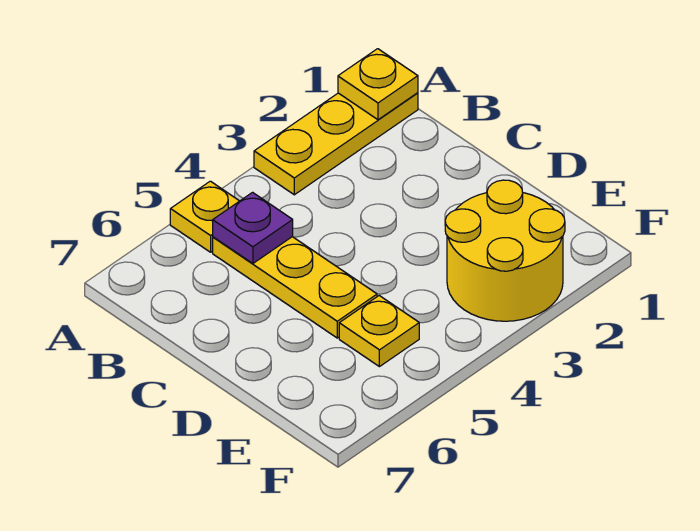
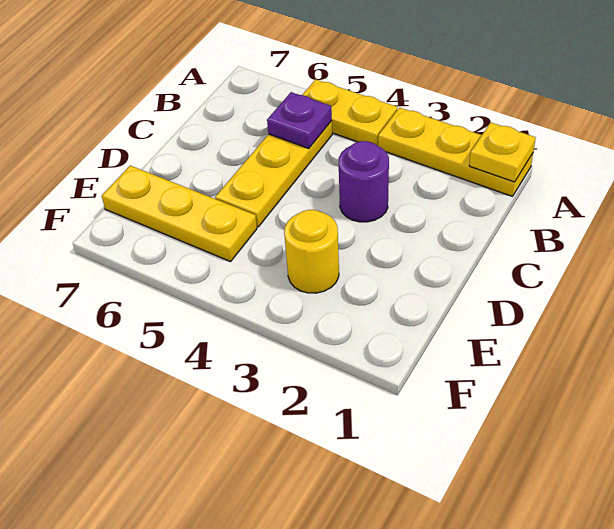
yellow 1x1 plate [170,181,239,252] -> yellow 1x2 plate [303,79,397,146]
none -> purple 1x1 round brick [339,141,389,222]
yellow 2x2 round brick [445,180,565,321] -> yellow 1x1 round brick [284,210,339,293]
yellow 1x1 plate [339,296,419,367] -> yellow 1x3 plate [102,166,257,262]

